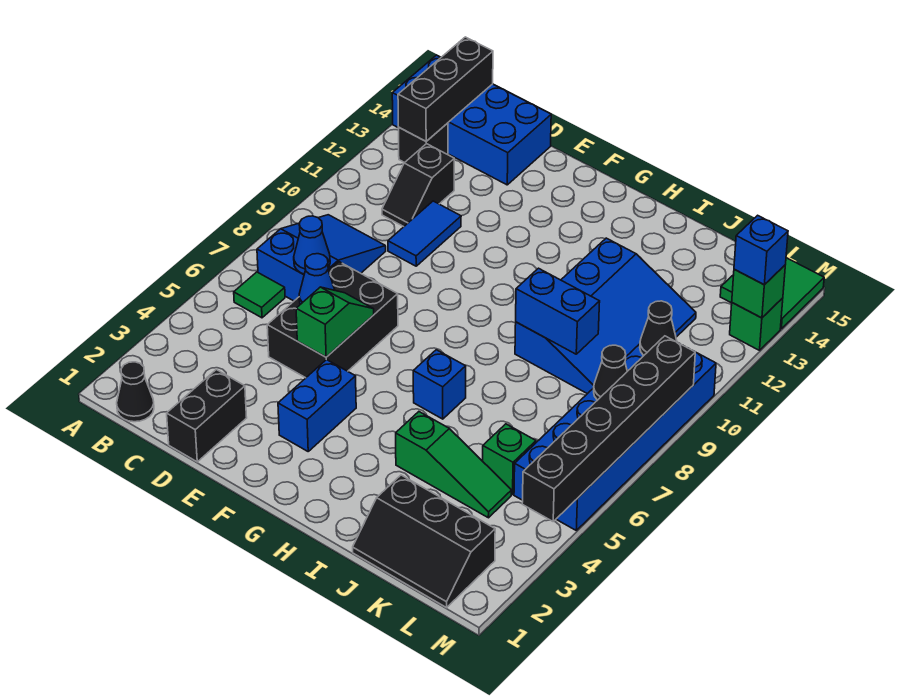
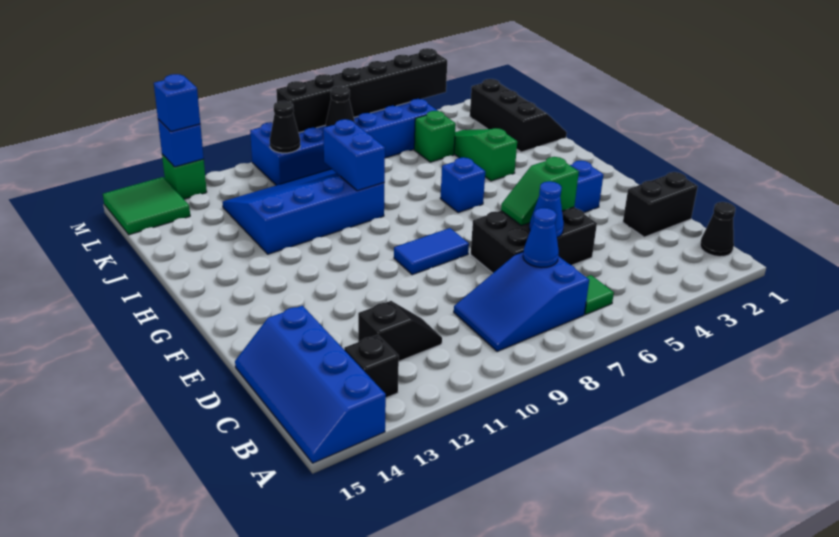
blue 2x4 brick [392,55,551,185] -> blue 2x4 slope [235,306,386,463]
black 1x3 brick [398,37,493,141] -> none
blue 1x2 tile [388,201,461,266] -> blue 1x2 tile moved to [394,228,469,275]
green 1x1 brick [732,265,785,318] -> blue 1x1 brick [158,119,204,167]

